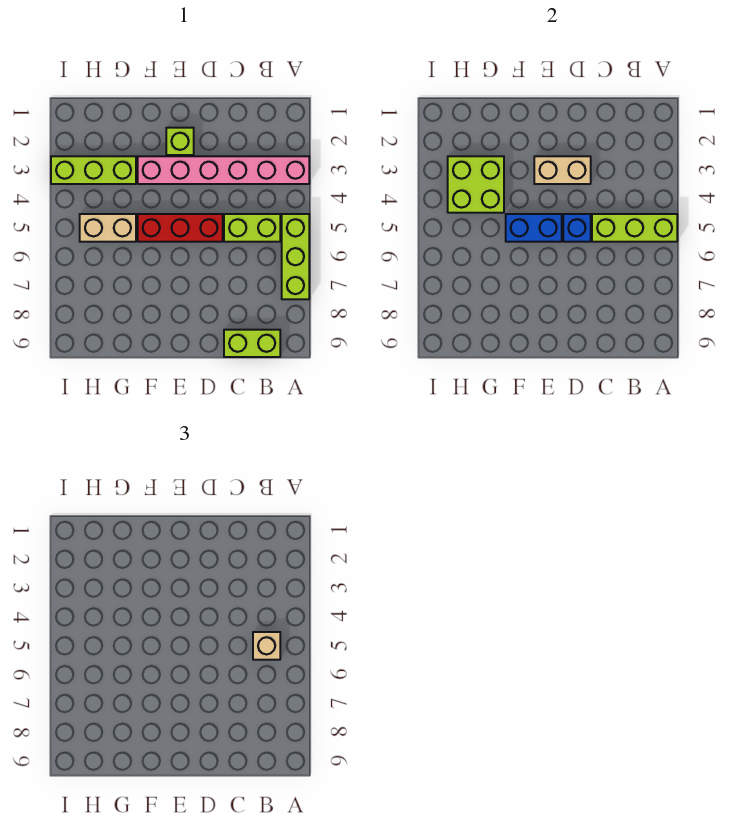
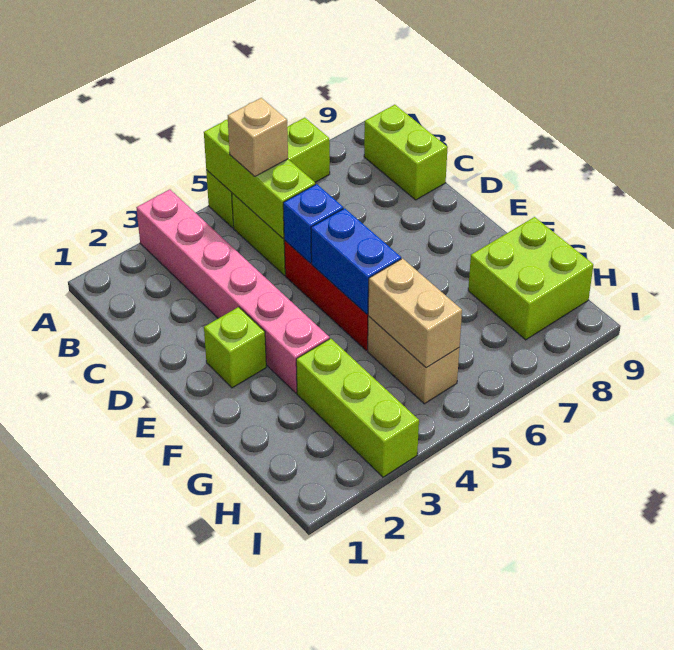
tan 1x2 brick [534,156,591,184] -> tan 1x2 brick moved to [368,258,462,368]
lime 2x2 brick [448,156,504,213] -> lime 2x2 brick moved to [468,217,593,340]

